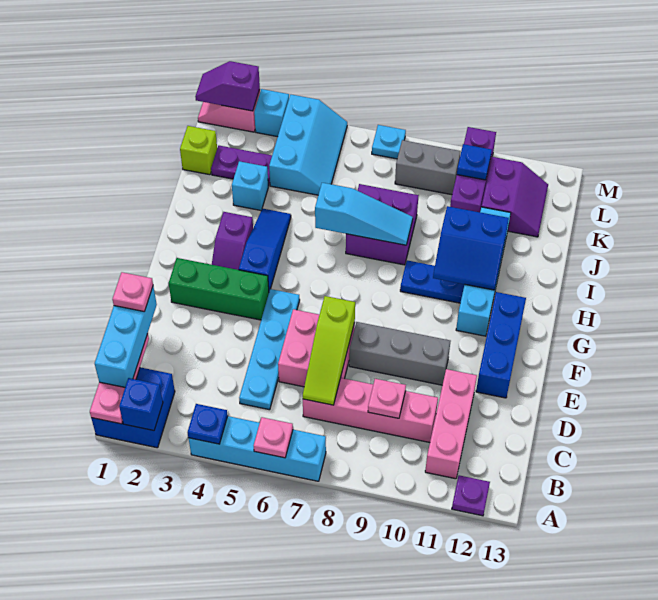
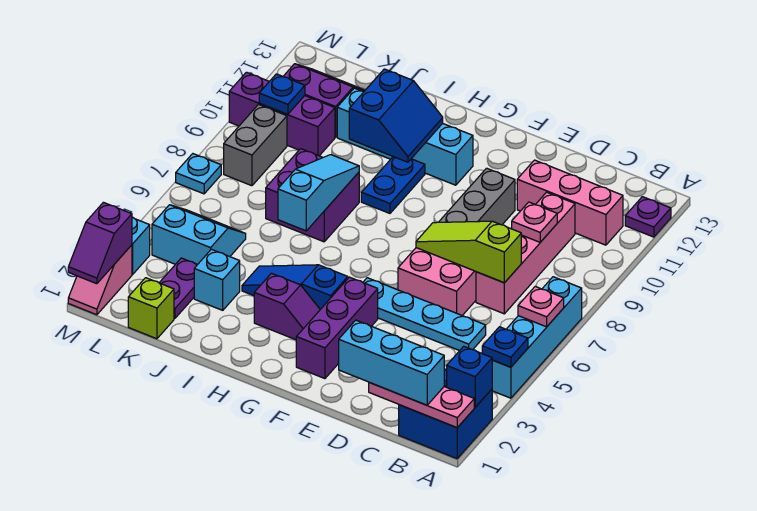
lime 1x3 slope [303,296,355,405] -> lime 1x3 slope turned to [416,221,521,283]
pink 1x1 plate [112,272,153,311] -> none
blue 1x3 brick [476,292,526,398] -> none
green 1x3 brick [168,258,269,320] -> purple 1x3 brick [296,277,378,379]
cyan 2x3 slope [269,95,347,195] -> cyan 2x2 slope [152,205,246,264]

